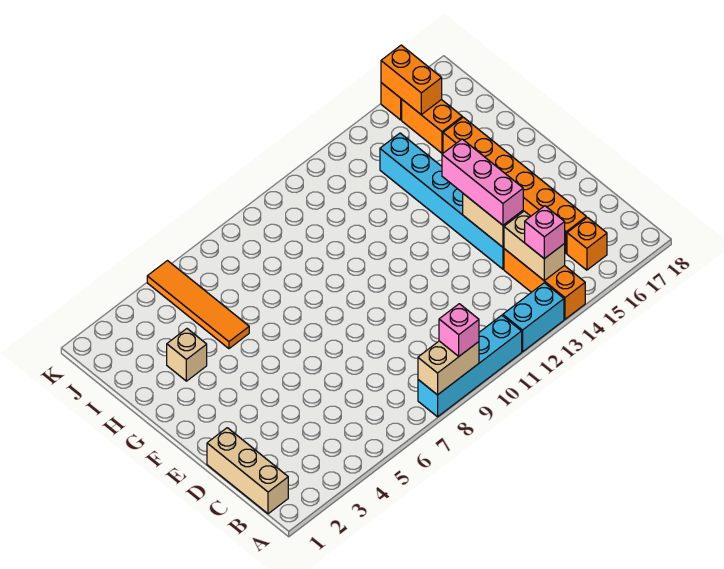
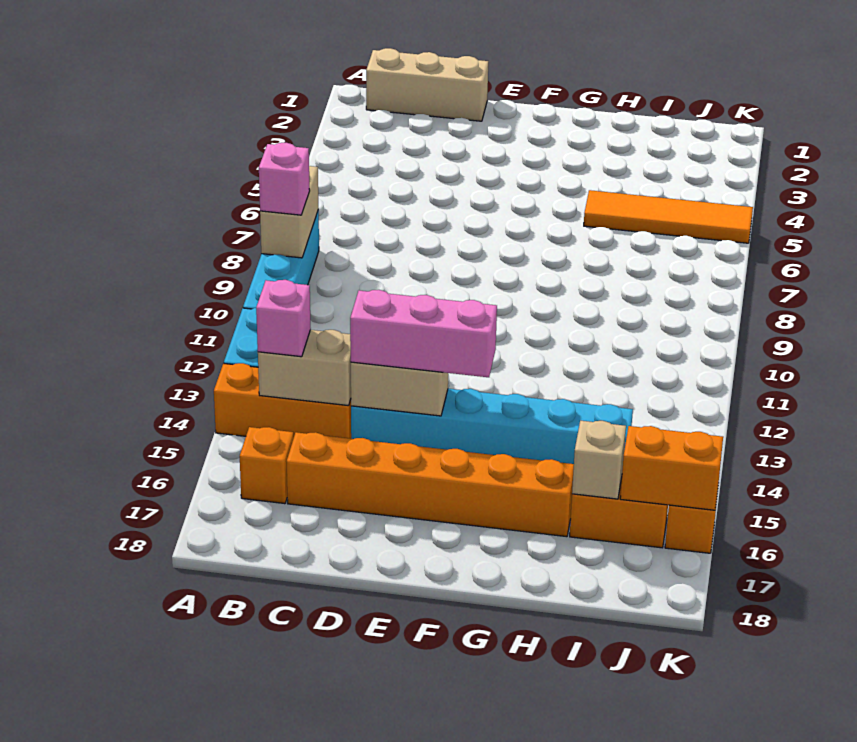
tan 1x1 brick [167,329,207,381] -> tan 1x1 brick moved to [572,421,626,499]

